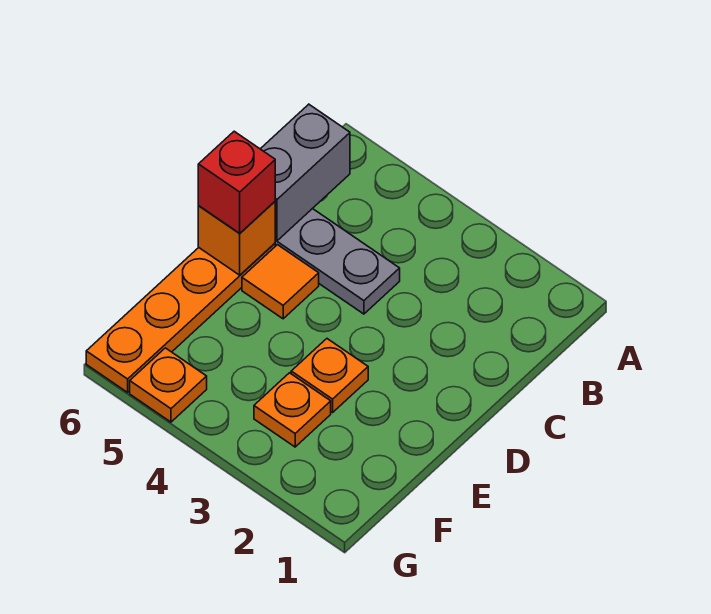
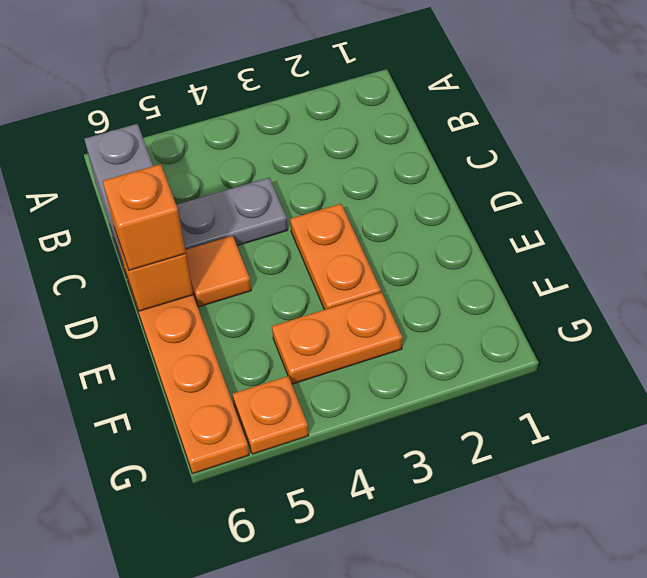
red 1x1 brick [198,131,275,233] -> orange 1x1 brick [103,164,186,270]
orange 1x1 plate [291,339,368,413] -> orange 1x2 plate [290,204,381,310]
orange 1x1 plate [254,373,331,447] -> orange 1x2 plate [272,292,402,384]

